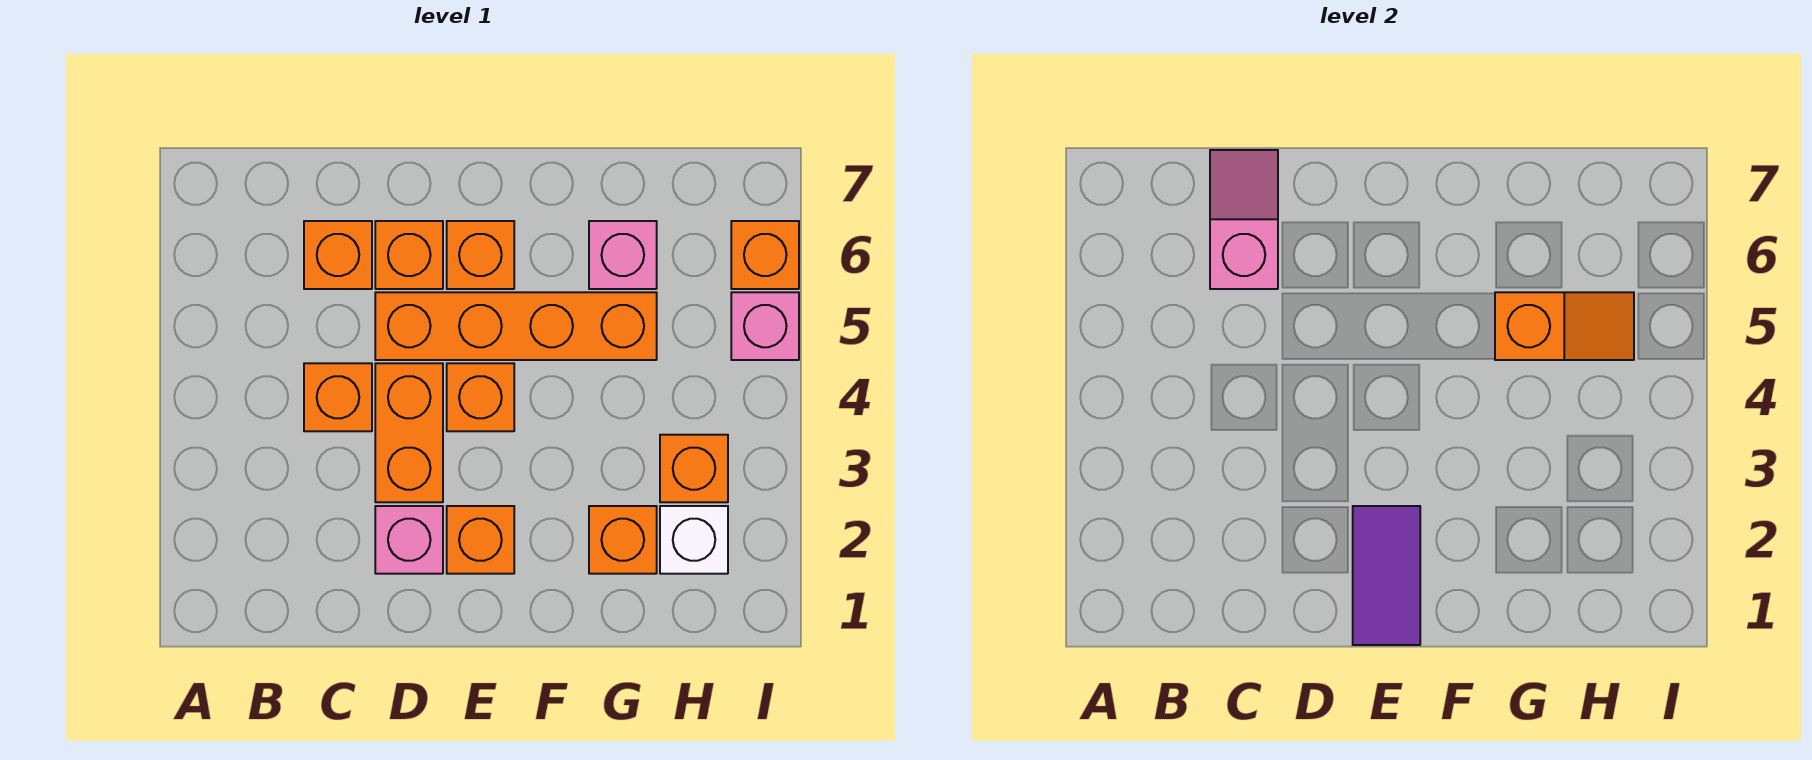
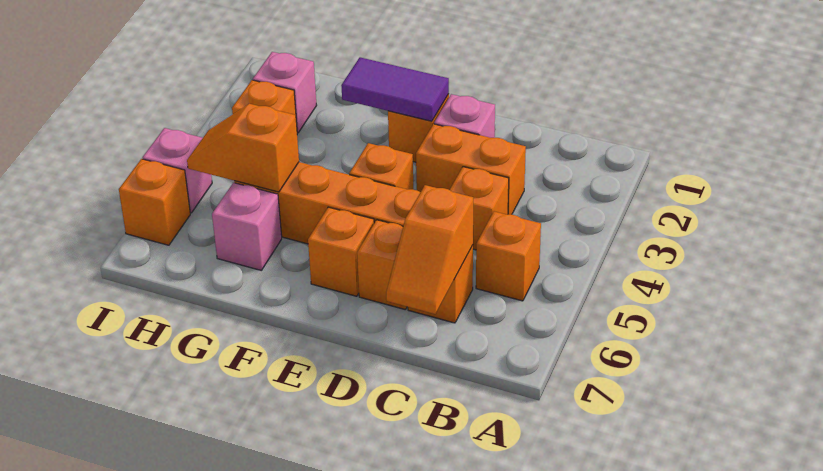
pink 1x2 slope [1210,150,1278,289] -> orange 1x2 slope [386,185,473,314]
orange 1x2 brick [375,363,443,502] -> orange 1x2 brick turned to [416,124,526,214]
purple 1x2 tile [1353,506,1420,645] -> purple 1x2 tile turned to [341,57,449,121]
orange 1x1 brick [589,506,657,574] -> orange 1x1 brick moved to [476,211,541,301]
white 1x1 brick [660,506,728,574] -> pink 1x1 brick [253,52,317,133]

